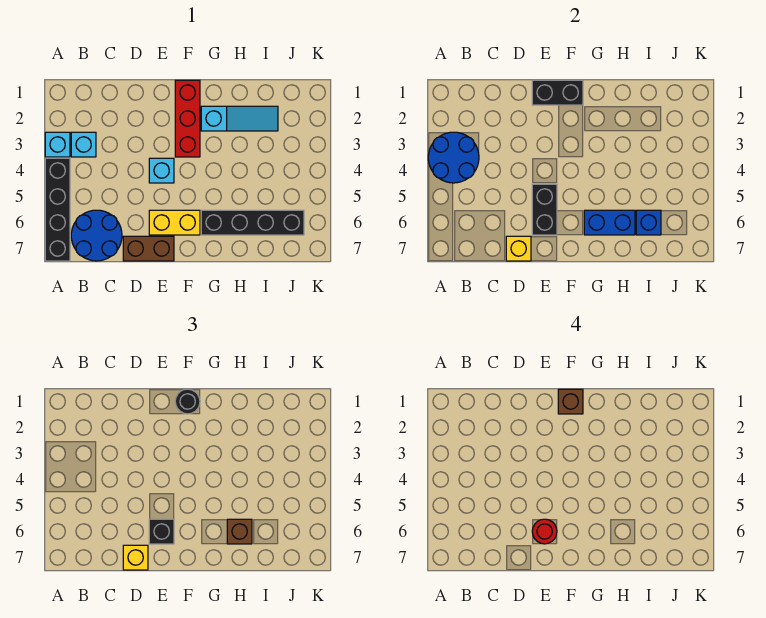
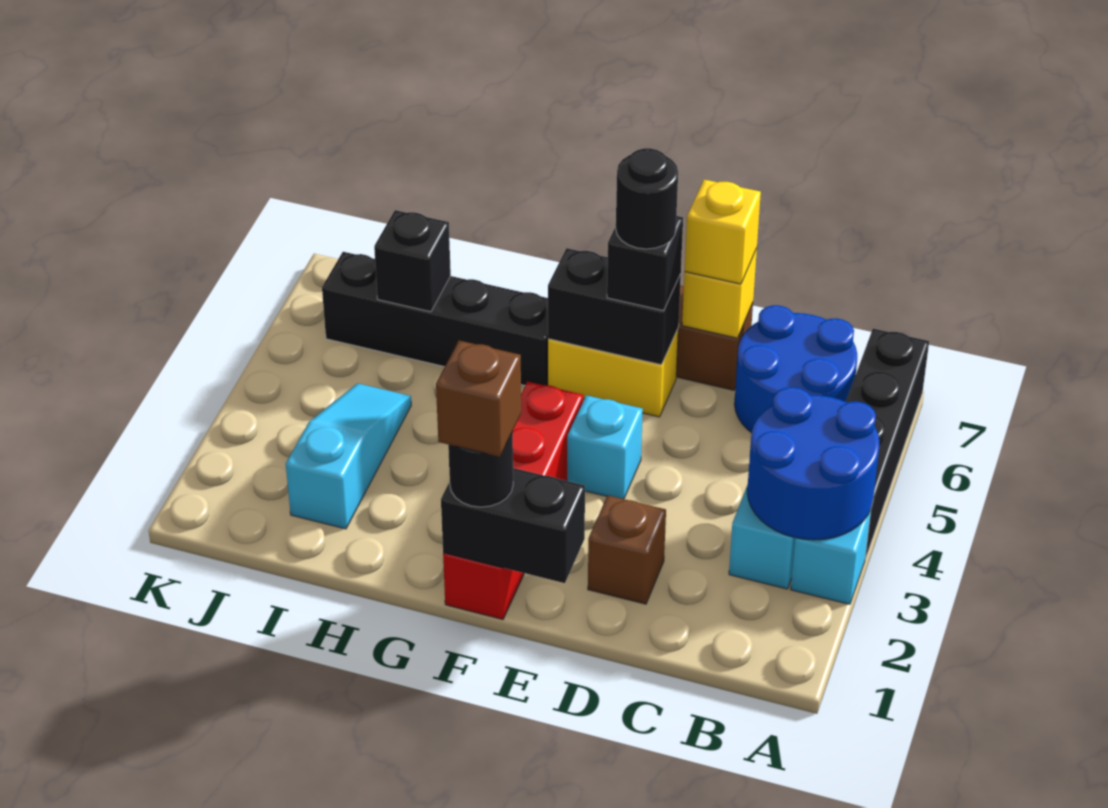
black 1x2 brick [532,184,557,235] -> black 1x2 brick turned to [548,248,681,365]
red 1x1 round brick [532,519,557,544] -> black 1x1 round brick [616,148,678,249]
red 1x3 brick [175,80,200,157] -> red 1x4 brick [443,382,583,619]
cyan 1x3 slope [201,106,278,131] -> cyan 1x3 slope turned to [286,383,411,529]
blue 1x2 brick [584,210,635,235] -> none
brown 1x1 brick [227,519,252,544] -> brown 1x1 brick moved to [588,495,666,604]
blue 1x1 brick [636,210,661,235] -> black 1x1 brick [374,210,451,312]

